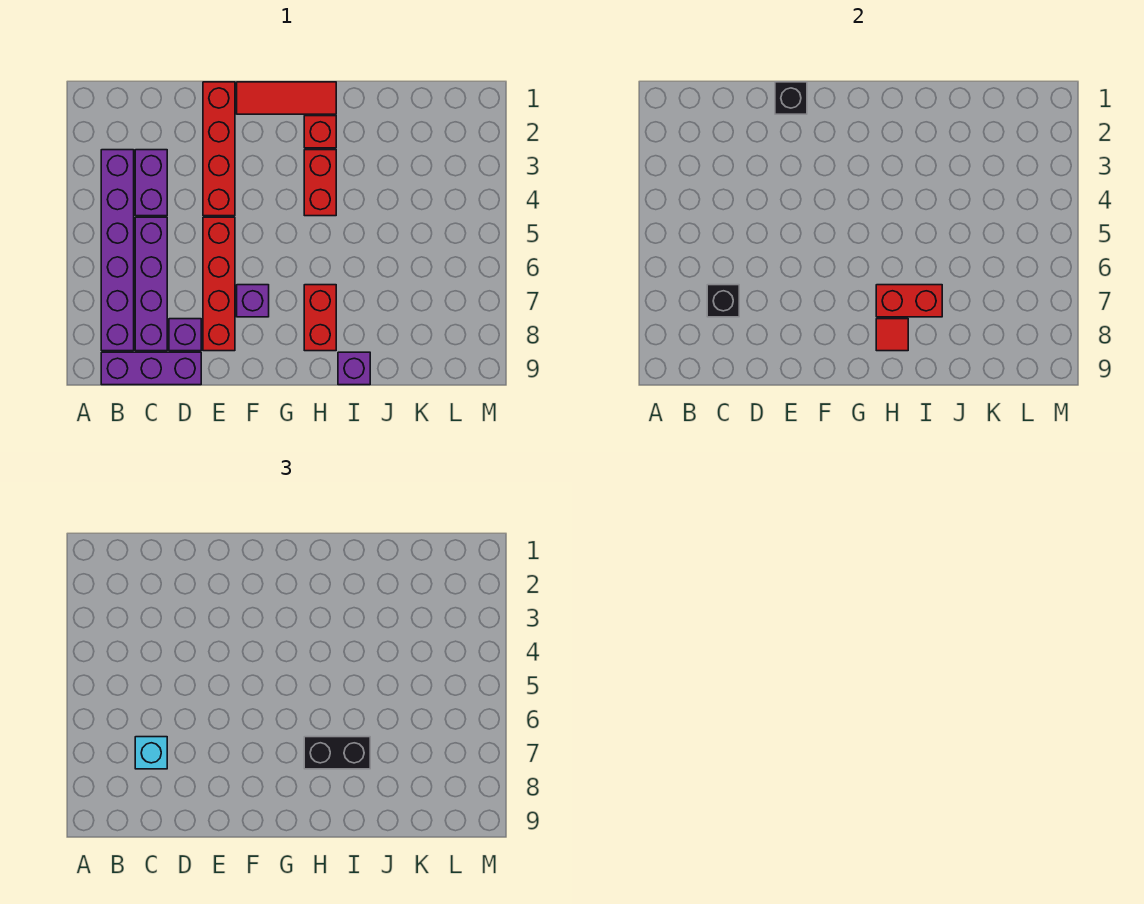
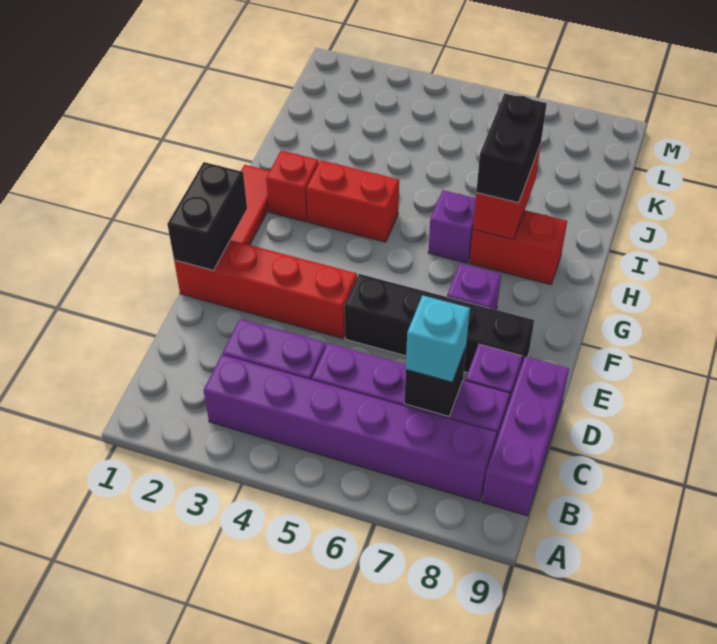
black 1x1 brick [775,82,807,114] -> black 1x2 brick [167,162,247,270]
red 1x4 brick [203,217,235,351] -> black 1x4 brick [344,274,534,373]
red 1x1 tile [876,319,908,351] -> none
purple 1x1 brick [338,352,370,385] -> purple 1x1 brick moved to [428,190,476,263]

